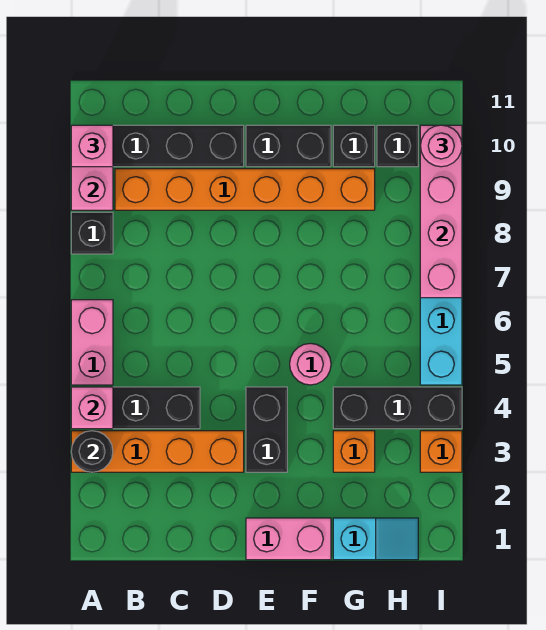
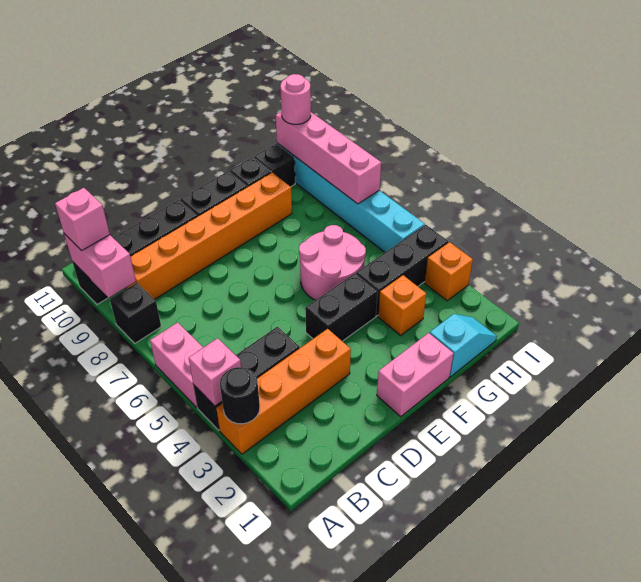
black 1x2 brick [246,387,287,472] -> black 1x2 brick turned to [305,273,378,341]
pink 1x1 round brick [290,343,331,385] -> pink 2x2 round brick [299,225,366,300]

